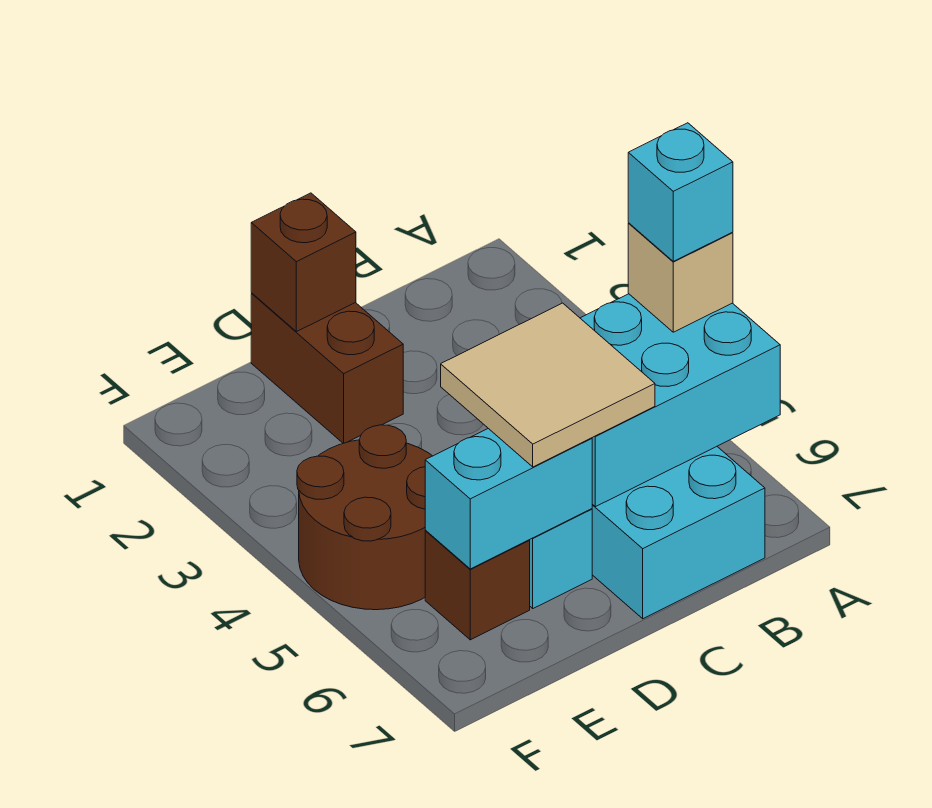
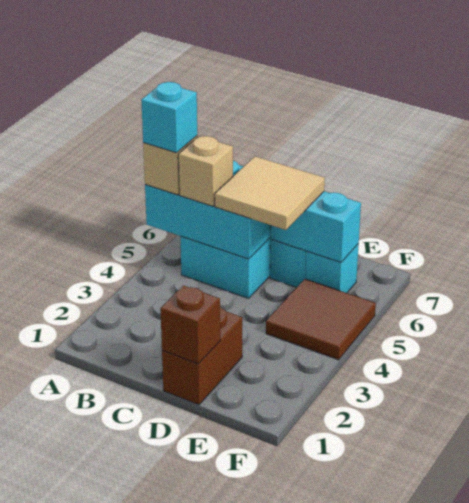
none -> tan 1x1 brick [178,136,233,206]
brown 2x2 round brick [297,425,432,610] -> brown 2x2 tile [266,279,376,360]
brown 1x1 brick [425,530,530,640] -> cyan 1x1 brick [305,244,359,293]

